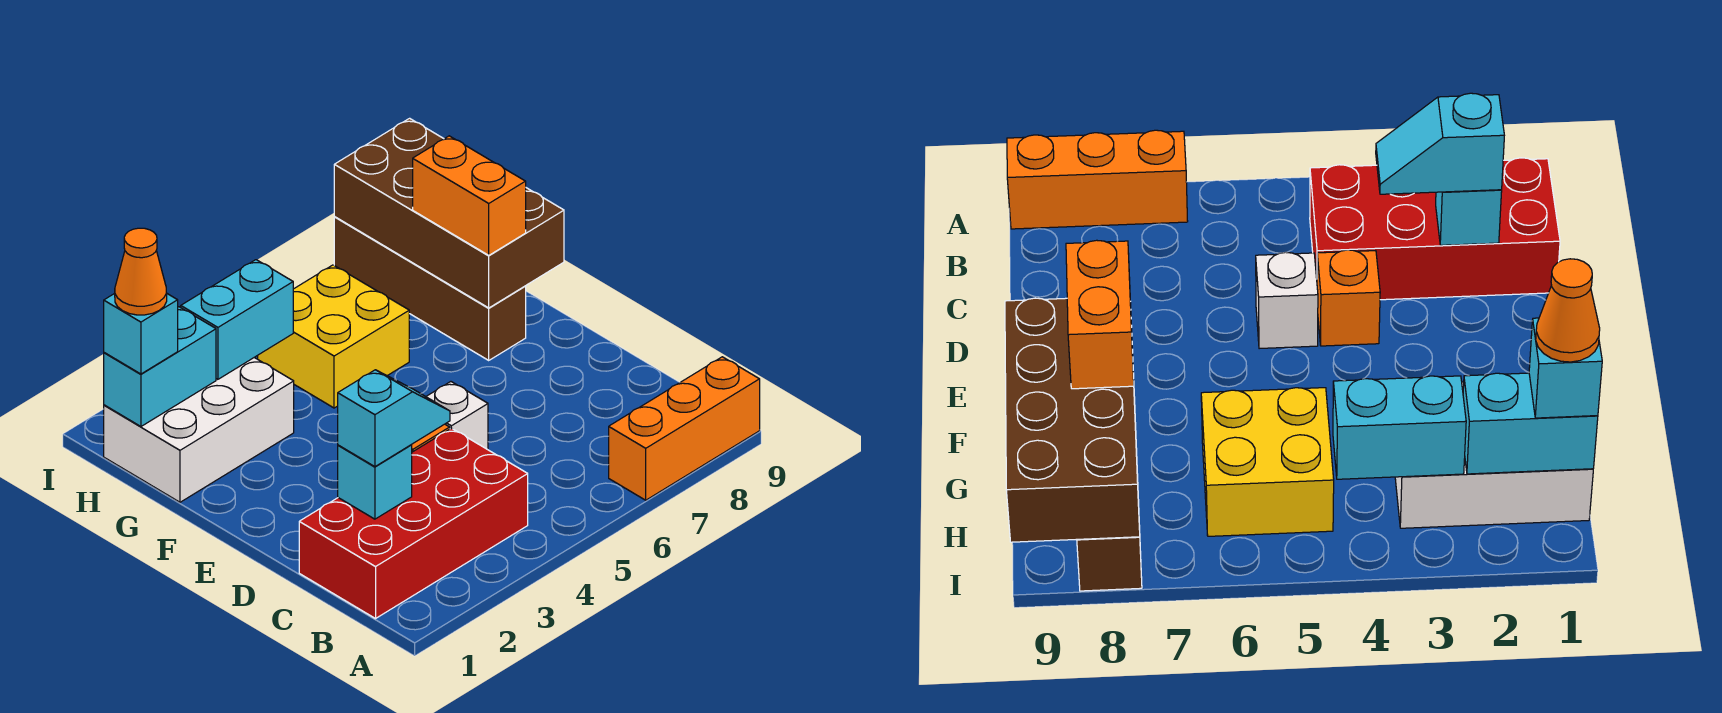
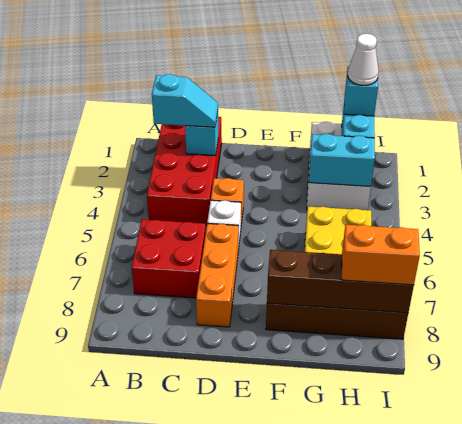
orange 1x3 brick [609,357,760,500] -> orange 1x3 brick moved to [196,224,238,327]
none -> red 2x2 brick [132,219,206,298]
cyan 1x2 slope [338,370,450,467] -> cyan 1x2 slope turned to [152,74,218,127]
brown 2x4 brick [334,118,564,308] -> brown 1x4 brick [267,250,414,313]
orange 1x2 brick [413,136,526,255] -> orange 1x2 brick moved to [342,225,420,285]
orange 1x1 cone [115,228,167,315] -> white 1x1 cone [348,34,379,85]
cyan 1x2 brick [181,260,293,379] -> cyan 1x2 brick turned to [309,134,375,186]

